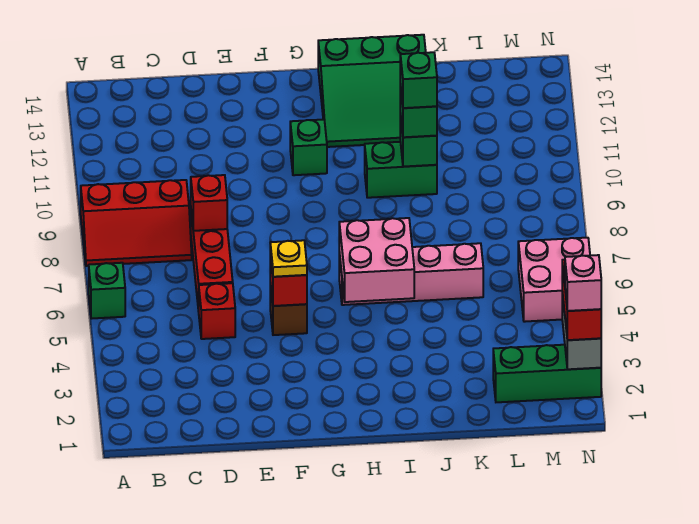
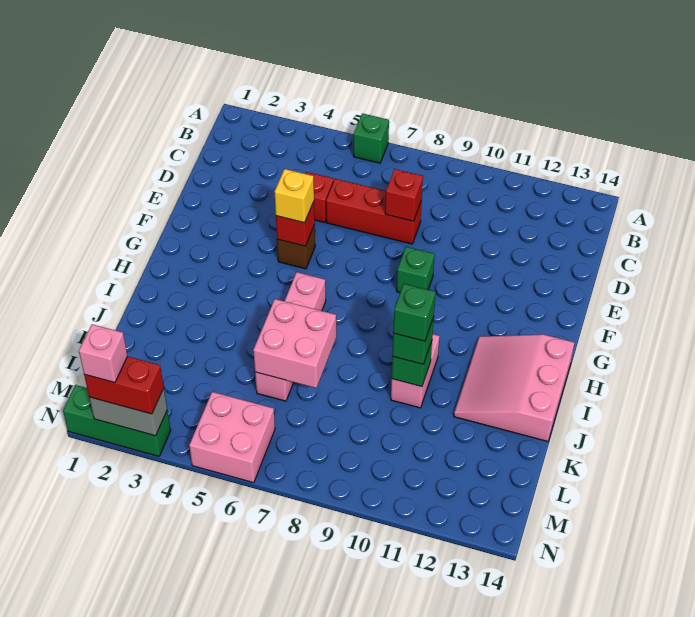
red 2x3 slope [81,180,192,266] -> none
yellow 1x1 plate [270,240,307,277] -> yellow 1x1 brick [275,169,314,223]
green 1x1 brick [290,119,327,175] -> green 1x1 brick moved to [397,247,435,292]
pink 2x2 brick [339,218,414,302] -> pink 2x2 brick moved to [253,299,336,388]
green 3x3 slope [318,35,426,147] -> pink 3x3 slope [454,334,574,441]
green 1x2 brick [365,142,437,198] -> pink 1x2 brick [391,334,440,408]
green 1x3 brick [493,345,601,402] -> green 1x3 brick turned to [63,385,171,456]

